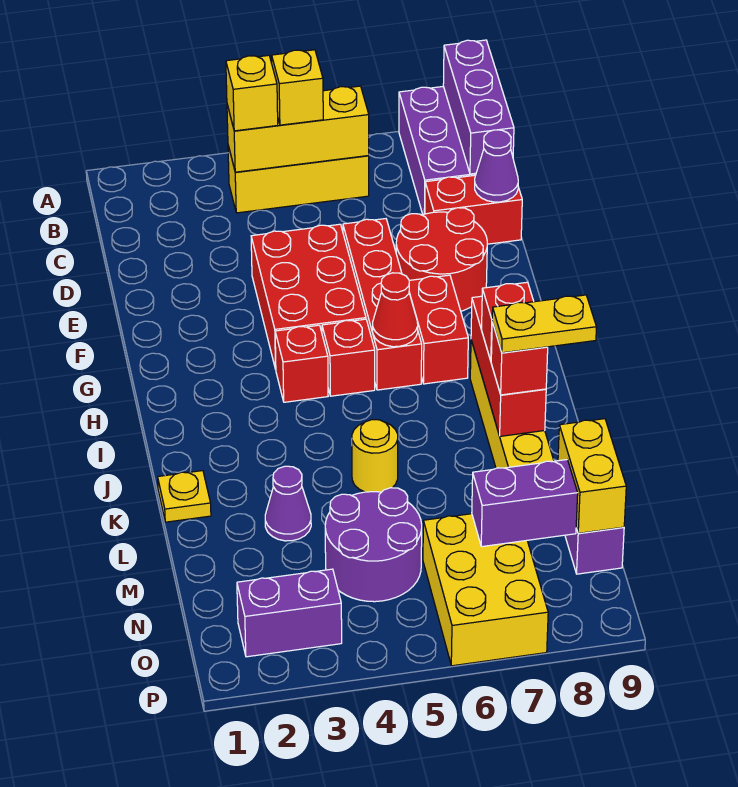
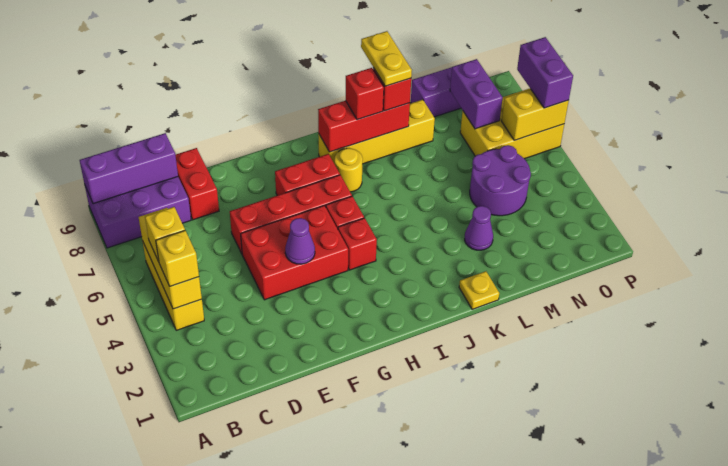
purple 1x1 cone [475,130,518,202] -> purple 1x1 cone moved to [285,218,315,264]
red 2x2 round brick [396,208,487,311] -> none
red 1x1 cone [373,273,418,347] -> none
yellow 1x1 round brick [352,420,398,492] -> yellow 1x1 round brick moved to [334,148,363,192]
yellow 1x2 brick [558,419,626,533] -> yellow 1x2 brick moved to [502,89,569,140]
purple 1x2 brick [237,569,342,657] -> purple 1x2 brick moved to [517,37,573,108]

